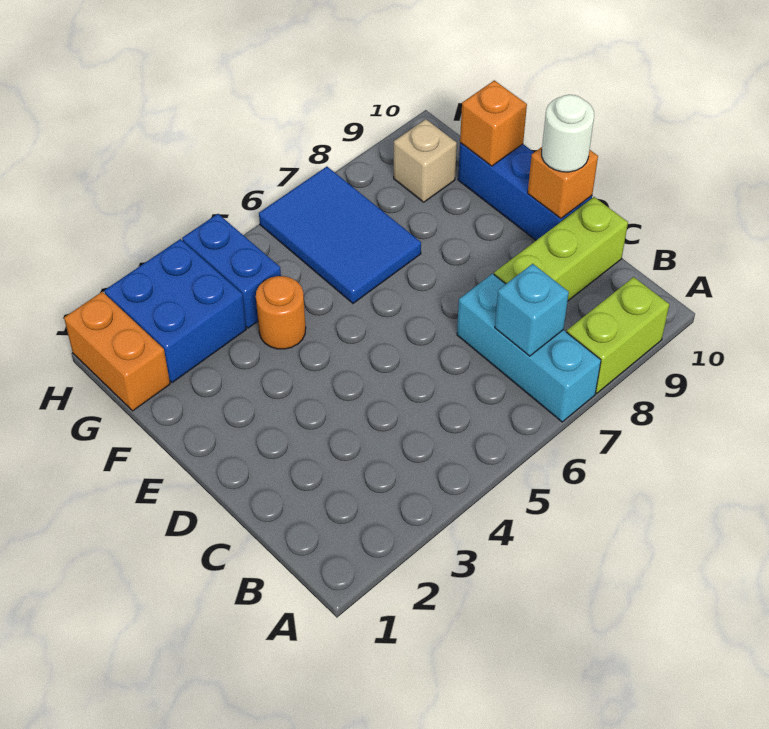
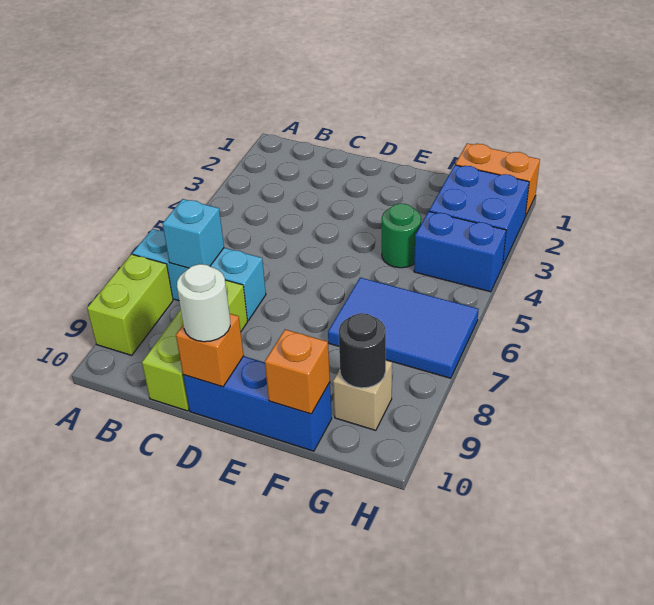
orange 1x1 round brick [256,276,306,349] -> green 1x1 round brick [382,204,421,268]
none -> black 1x1 round brick [339,313,386,388]

